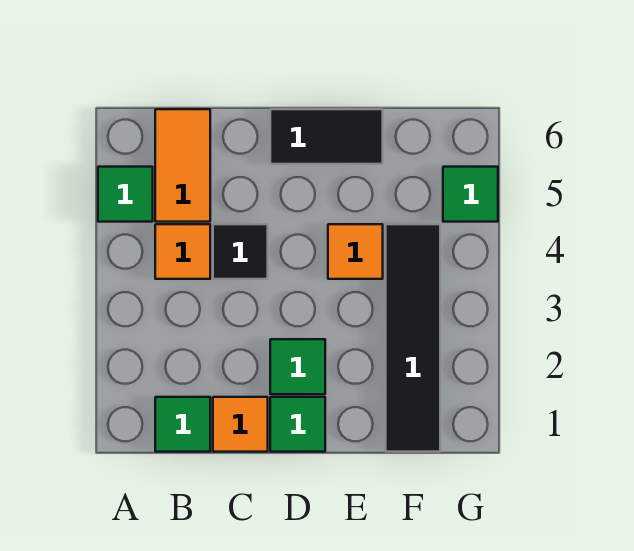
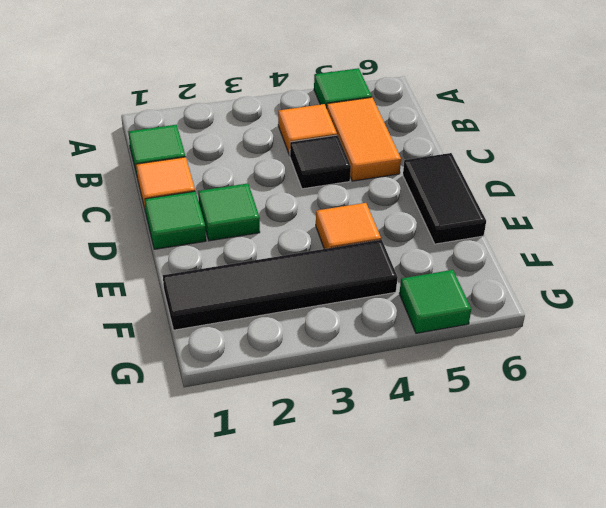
orange 1x2 tile [155,109,210,222] -> orange 1x2 tile turned to [327,97,401,181]

